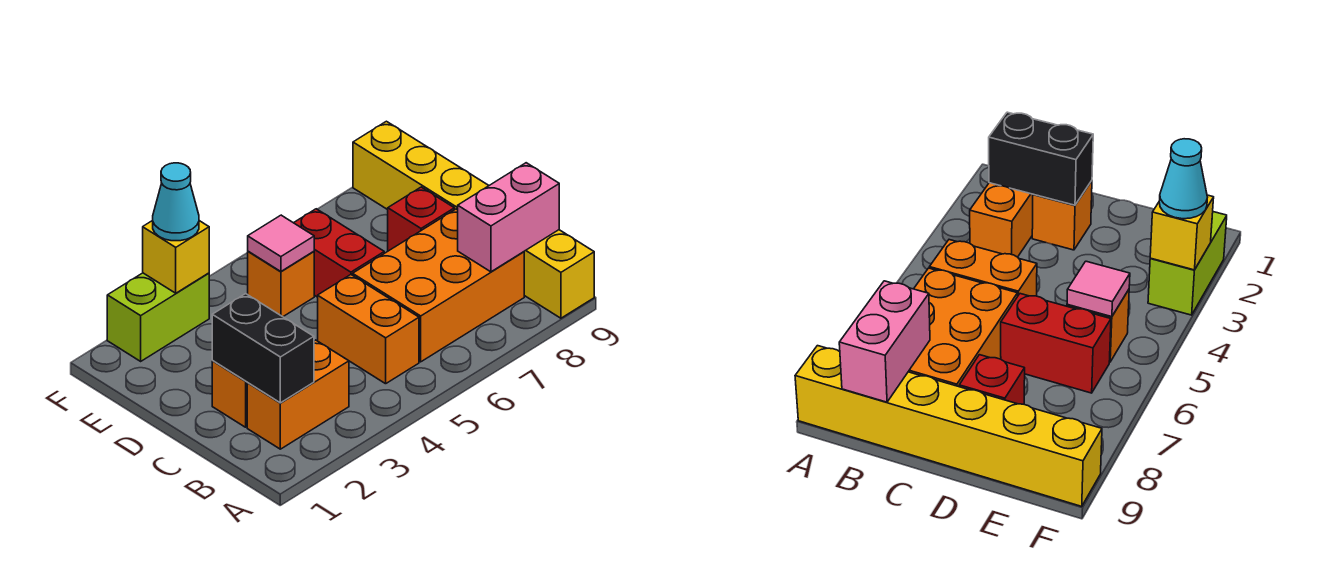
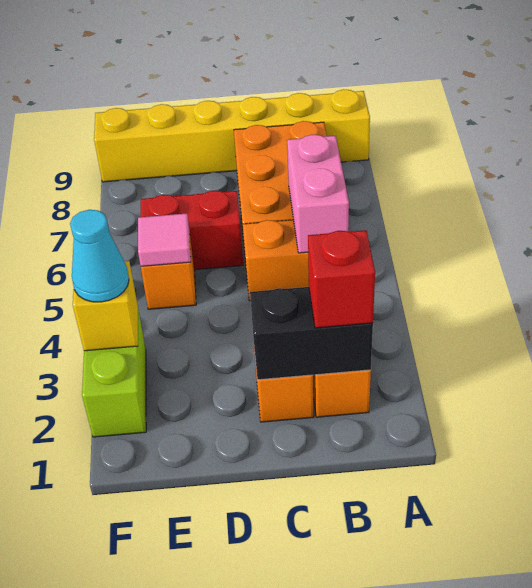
pink 1x2 brick [458,163,559,272] -> pink 1x2 brick moved to [287,135,349,253]
red 1x1 brick [388,187,454,251] -> red 1x1 brick moved to [308,230,375,328]

